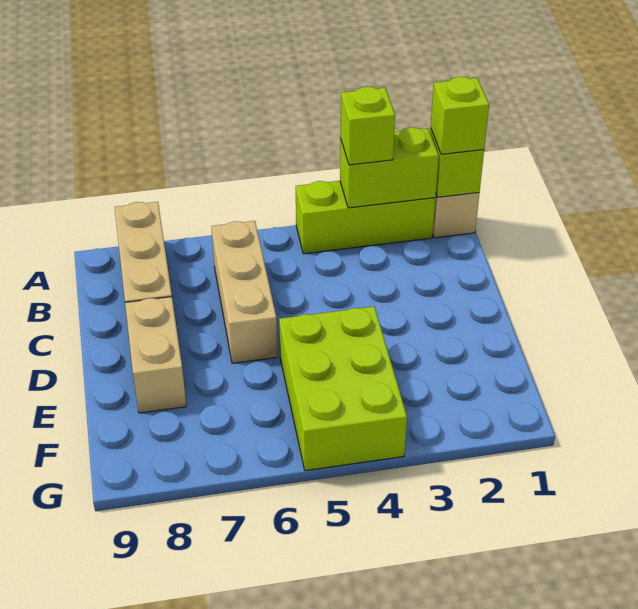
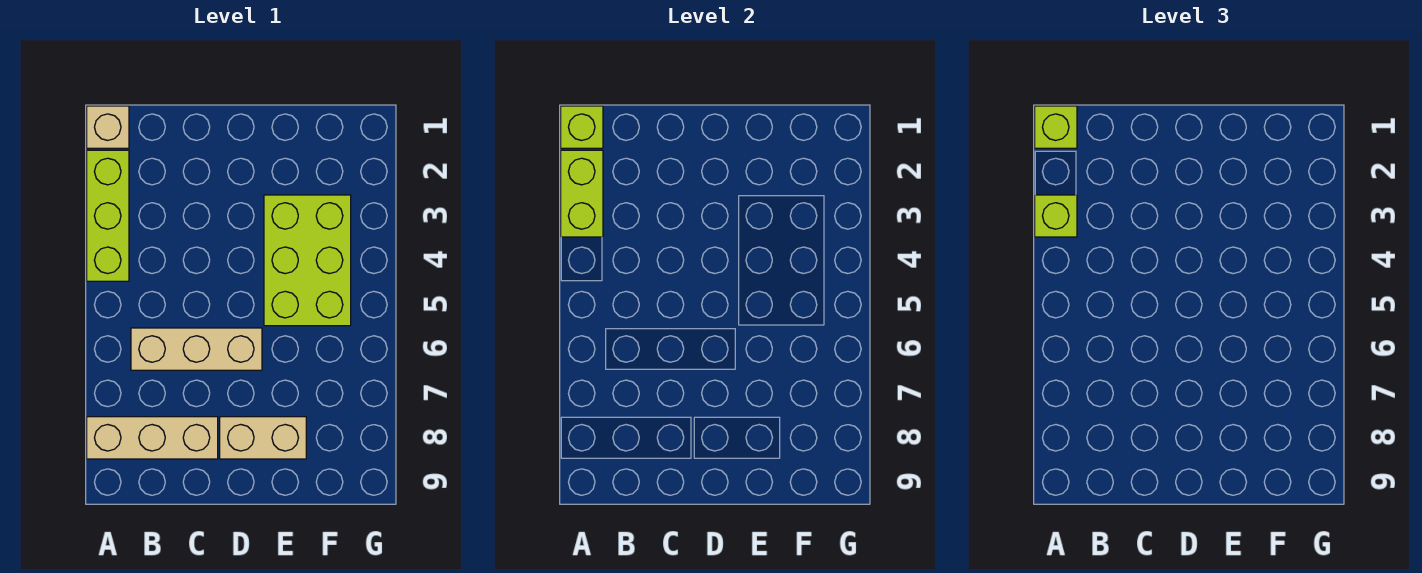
lime 2x3 brick [279,306,407,471] -> lime 2x3 brick turned to [264,195,351,326]

